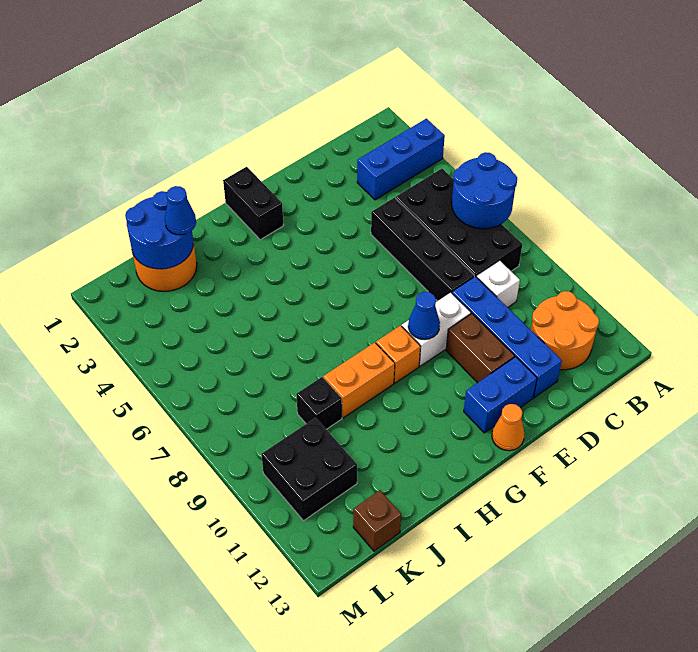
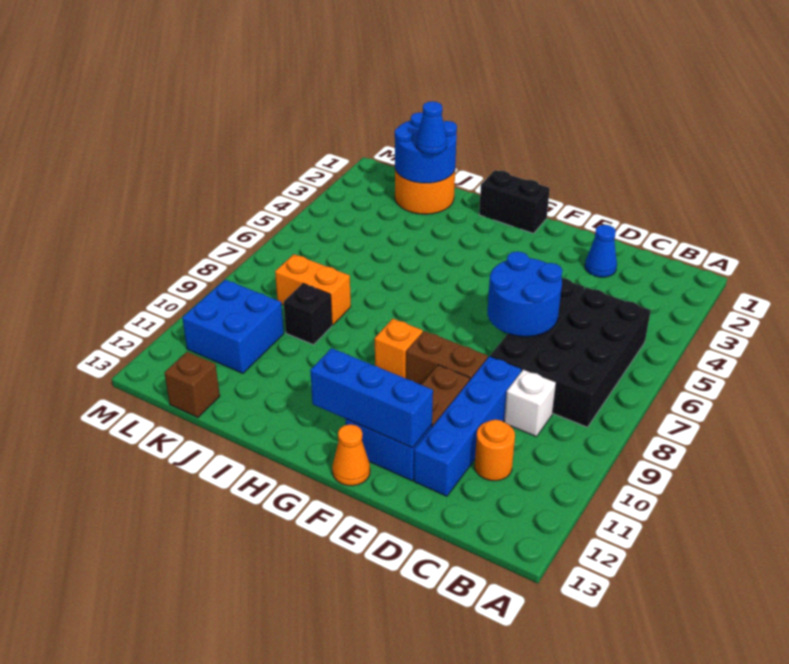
blue 1x3 brick [357,119,445,200] -> blue 1x3 brick moved to [310,348,433,448]
blue 2x2 round brick [452,152,517,229] -> blue 2x2 round brick moved to [487,251,562,337]
orange 2x2 round brick [531,291,599,370] -> orange 1x1 round brick [475,420,515,481]
white 1x2 brick [402,293,471,366] -> brown 1x2 brick [406,331,488,385]
blue 1x1 cone [408,292,440,340] -> blue 1x1 cone moved to [585,225,617,277]
black 1x2 brick [223,167,284,240] -> black 1x2 brick turned to [479,170,550,233]
orange 1x2 brick [323,342,395,418] -> orange 1x2 brick moved to [275,254,351,325]
black 2x2 brick [261,418,357,521] -> blue 2x2 brick [182,280,284,373]

